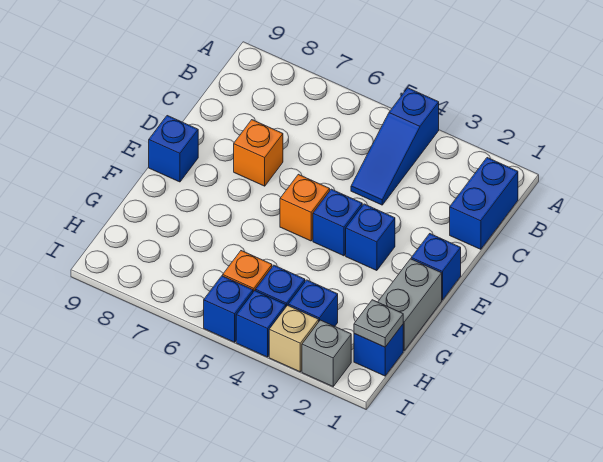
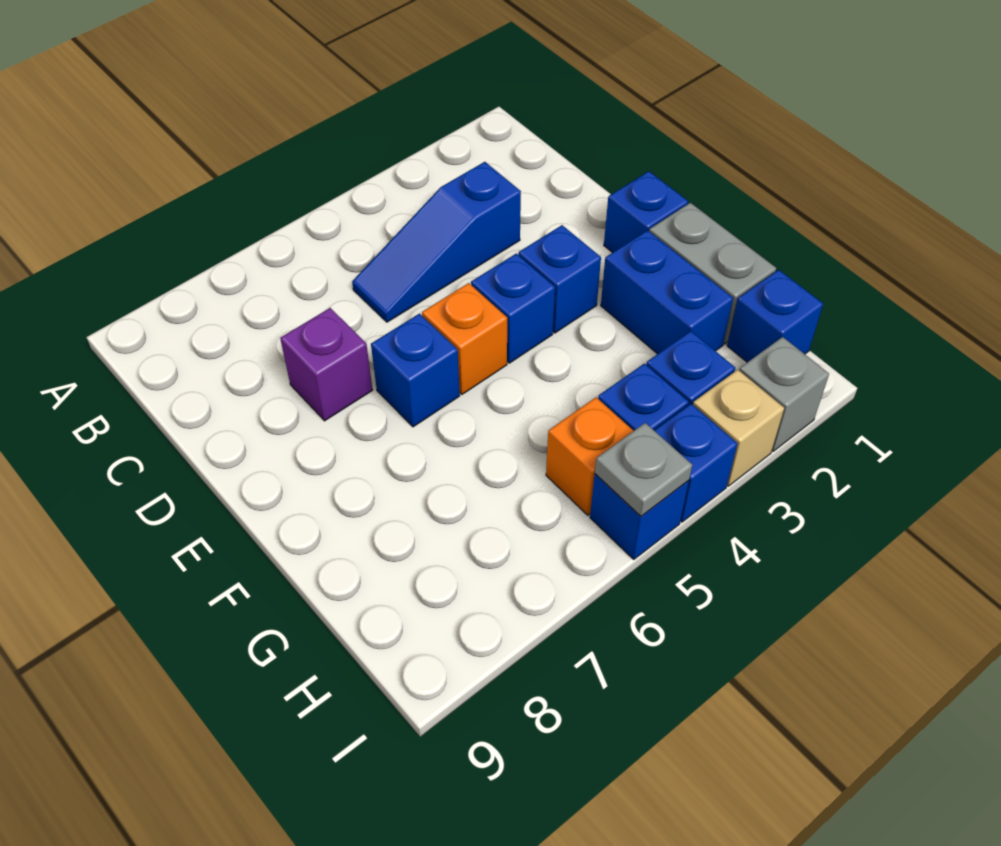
blue 1x3 slope [351,88,439,205] -> blue 1x3 slope turned to [352,162,521,322]
blue 1x2 brick [450,158,518,249] -> blue 1x2 brick moved to [601,230,733,354]
orange 1x1 brick [234,120,283,186] -> purple 1x1 brick [280,308,373,421]
blue 1x1 brick [149,116,198,182] -> blue 1x1 brick moved to [371,314,460,427]
grey 1x1 plate [354,300,403,347] -> grey 1x1 plate moved to [595,423,692,516]

